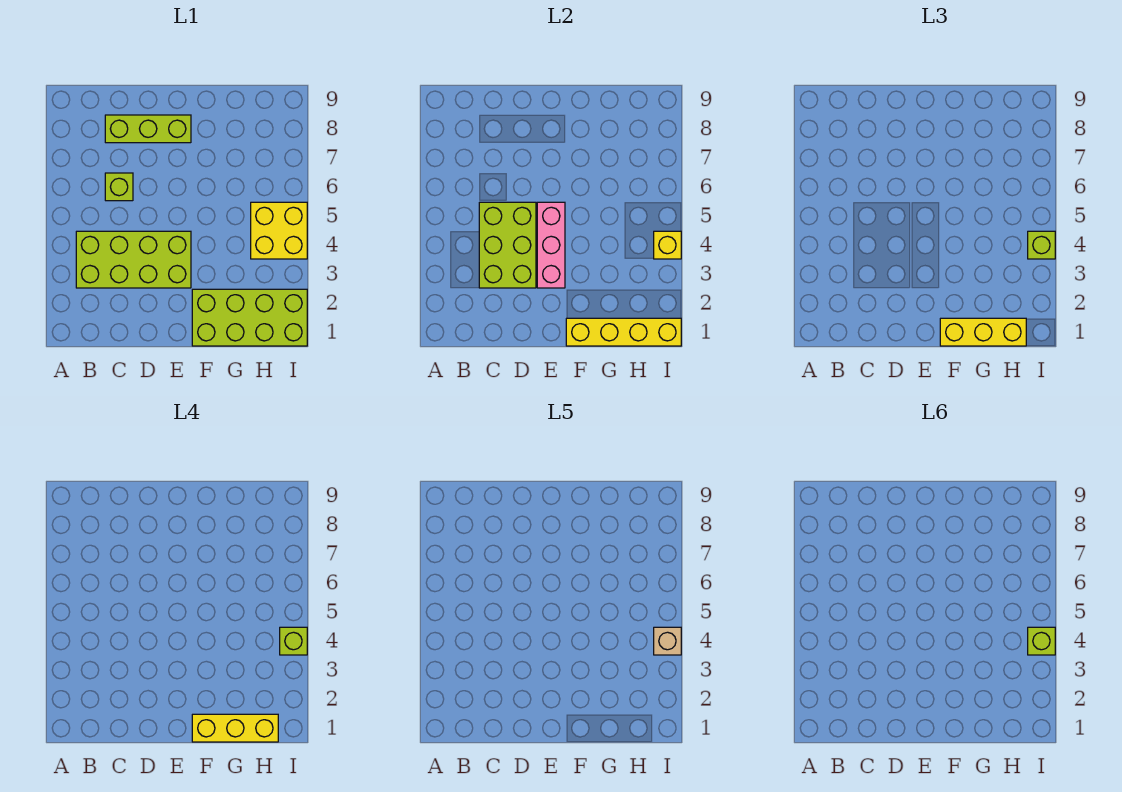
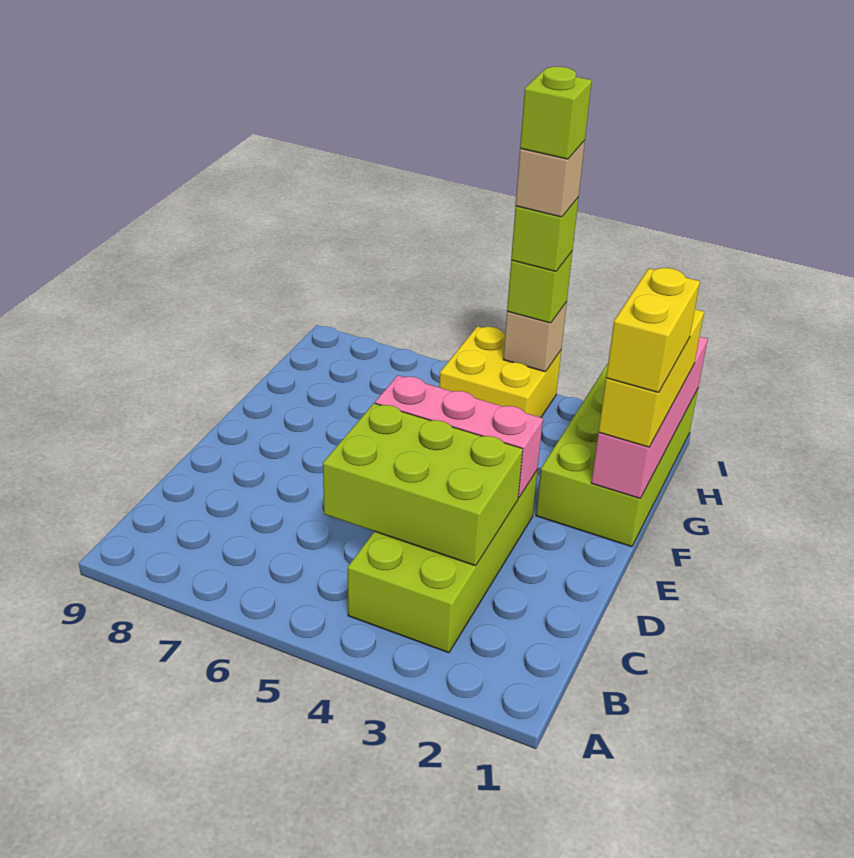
lime 1x1 brick [105,173,133,201] -> none
lime 1x3 brick [105,115,191,143] -> none
yellow 1x4 brick [566,318,681,346] -> pink 1x4 brick [591,336,708,498]
yellow 1x3 brick [192,714,278,742] -> yellow 1x2 brick [606,268,700,393]
yellow 1x1 brick [654,231,681,259] -> tan 1x1 brick [503,302,567,372]

